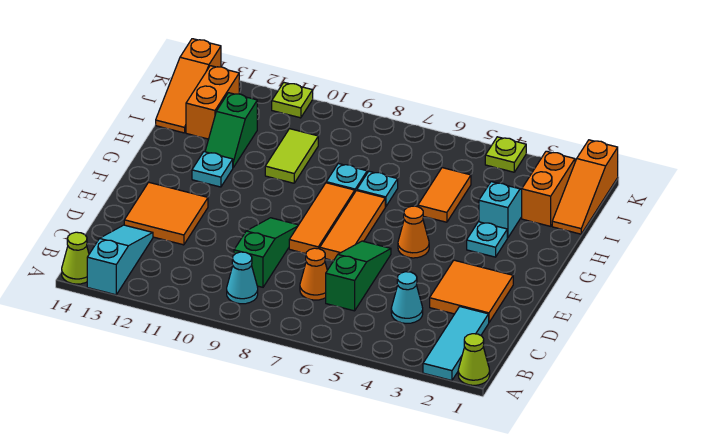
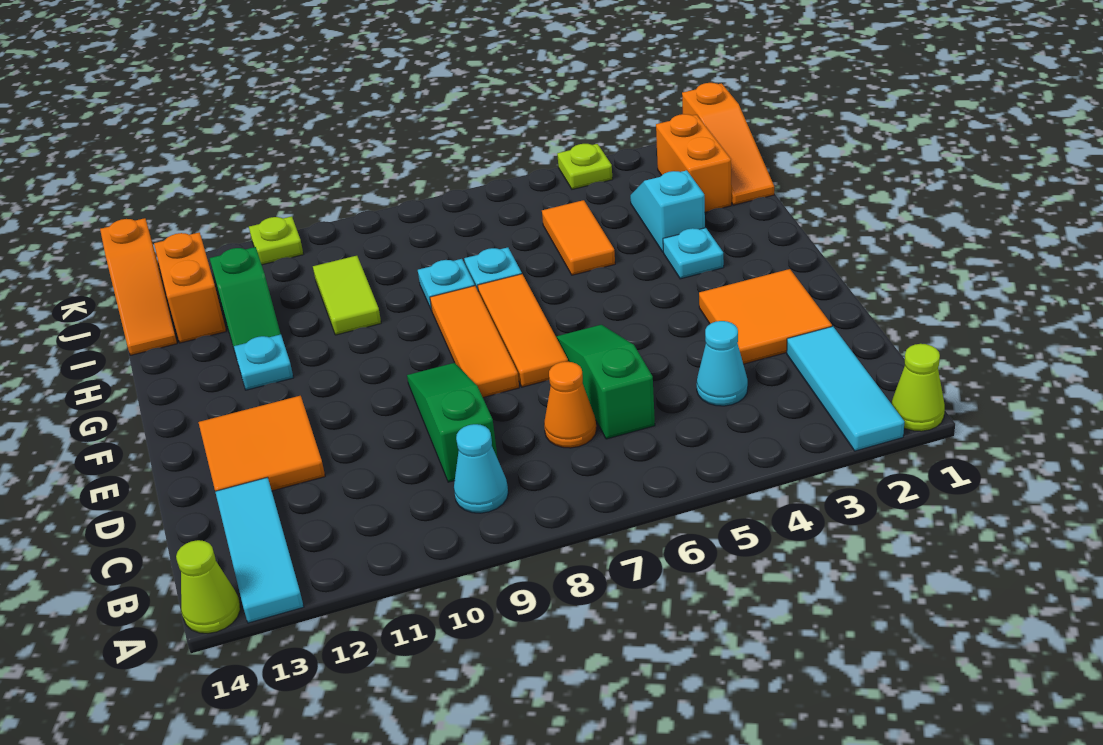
cyan 1x3 slope [87,225,153,295] -> cyan 1x3 tile [215,477,304,623]
orange 1x1 cone [398,206,429,258] -> none

